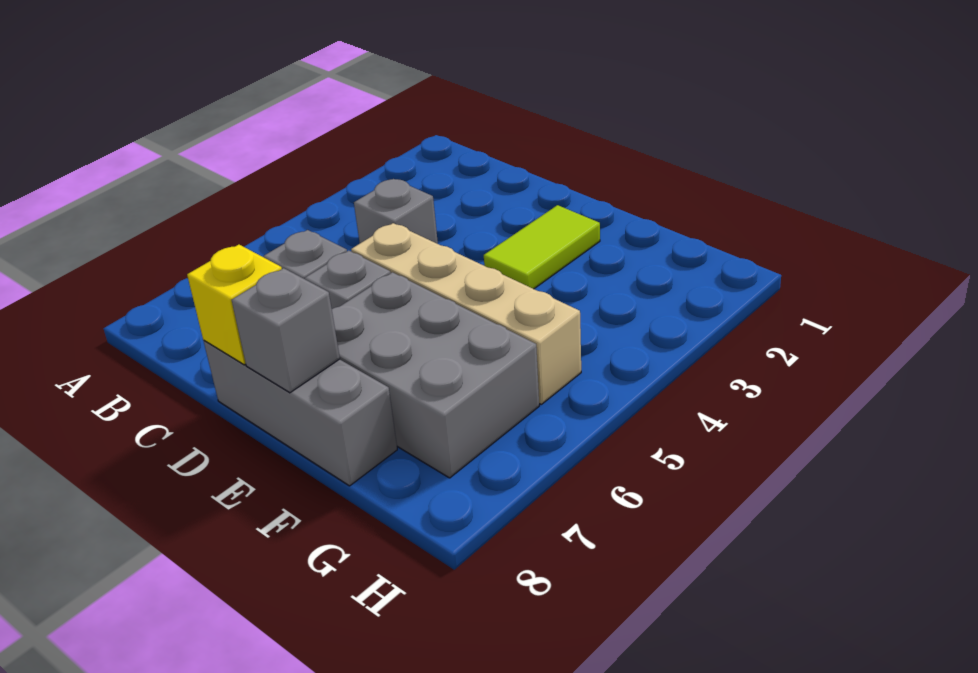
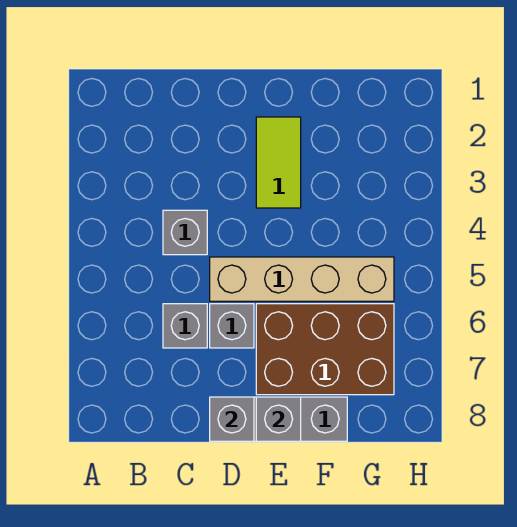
yellow 1x1 brick [187,245,282,365] -> grey 1x1 brick [210,397,254,441]
grey 2x3 brick [332,272,539,478] -> brown 2x3 brick [256,304,394,395]

